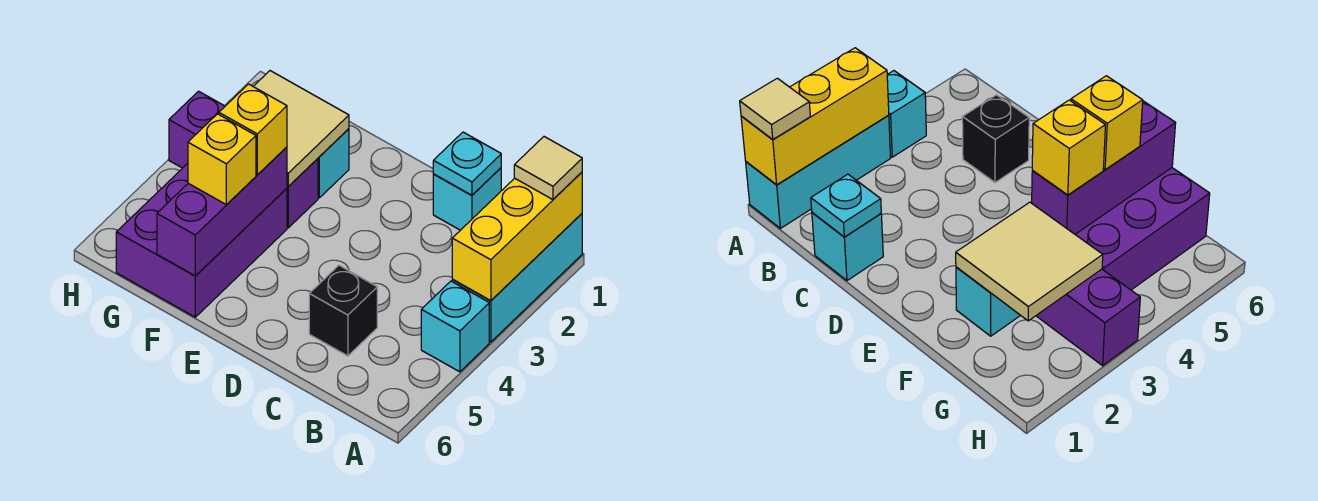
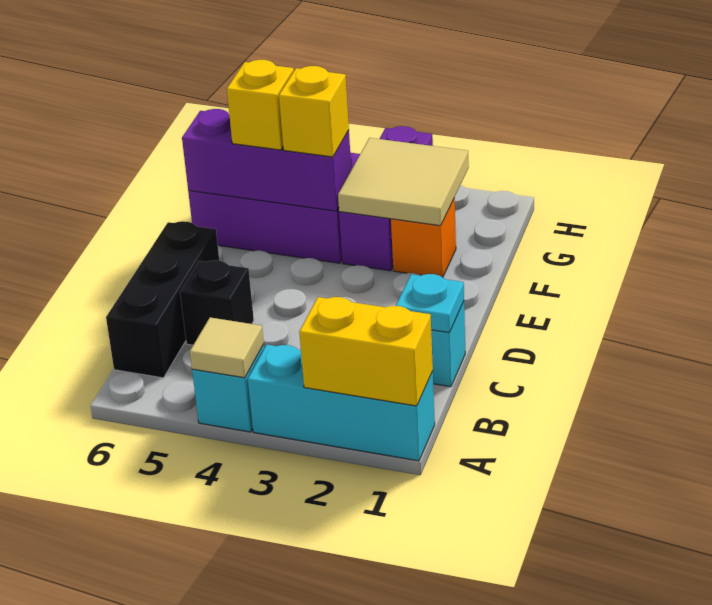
yellow 1x3 brick [452,172,582,301] -> yellow 1x2 brick [299,297,433,406]
tan 1x1 tile [514,137,582,200] -> tan 1x1 tile moved to [190,318,264,378]
none -> black 1x3 brick [106,221,219,378]
cyan 1x1 brick [318,129,349,198] -> orange 1x1 brick [391,198,456,277]

